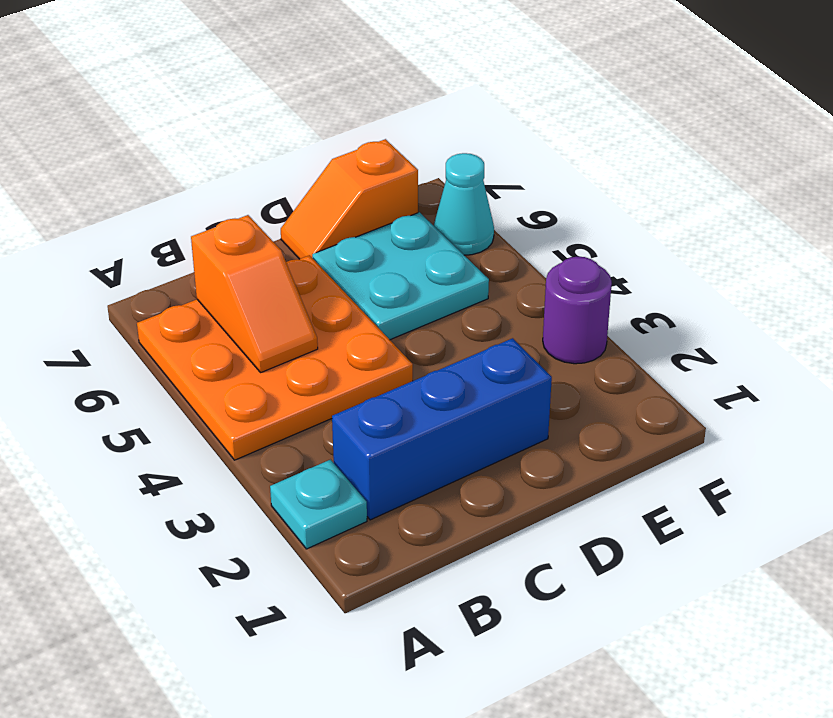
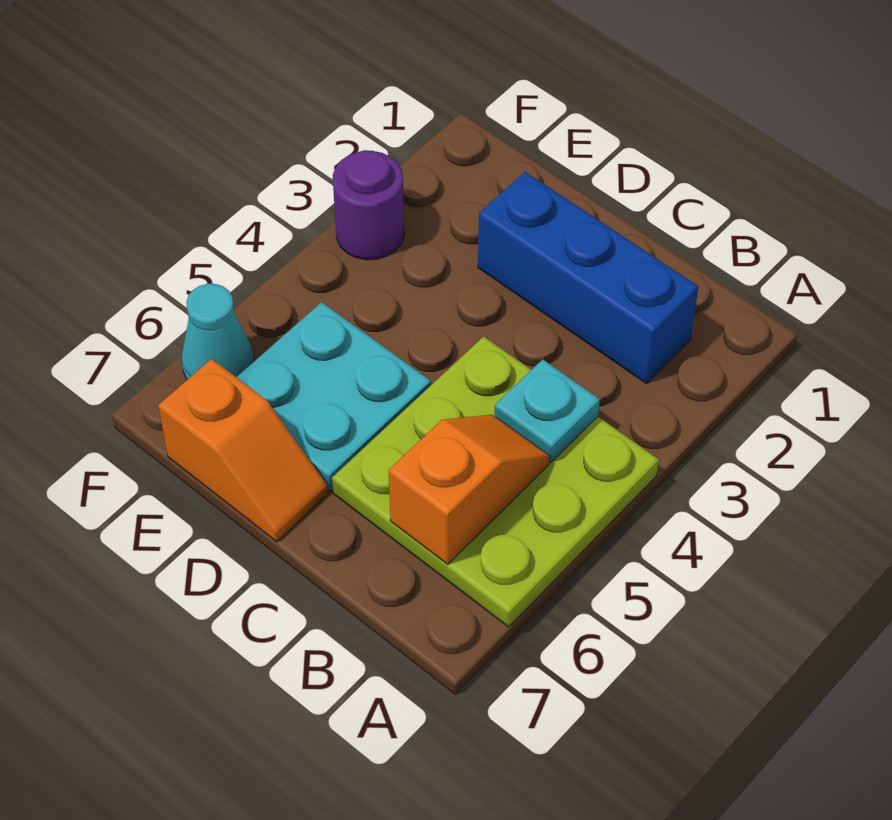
cyan 1x1 plate [270,460,367,549] -> cyan 1x1 plate moved to [495,359,600,462]
orange 3x3 plate [137,255,413,460] -> lime 3x3 plate [332,336,659,627]

